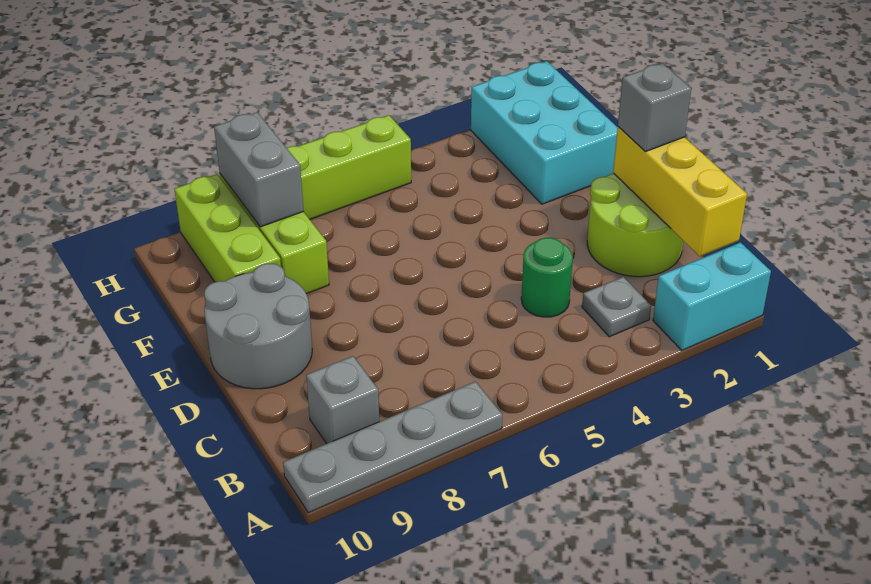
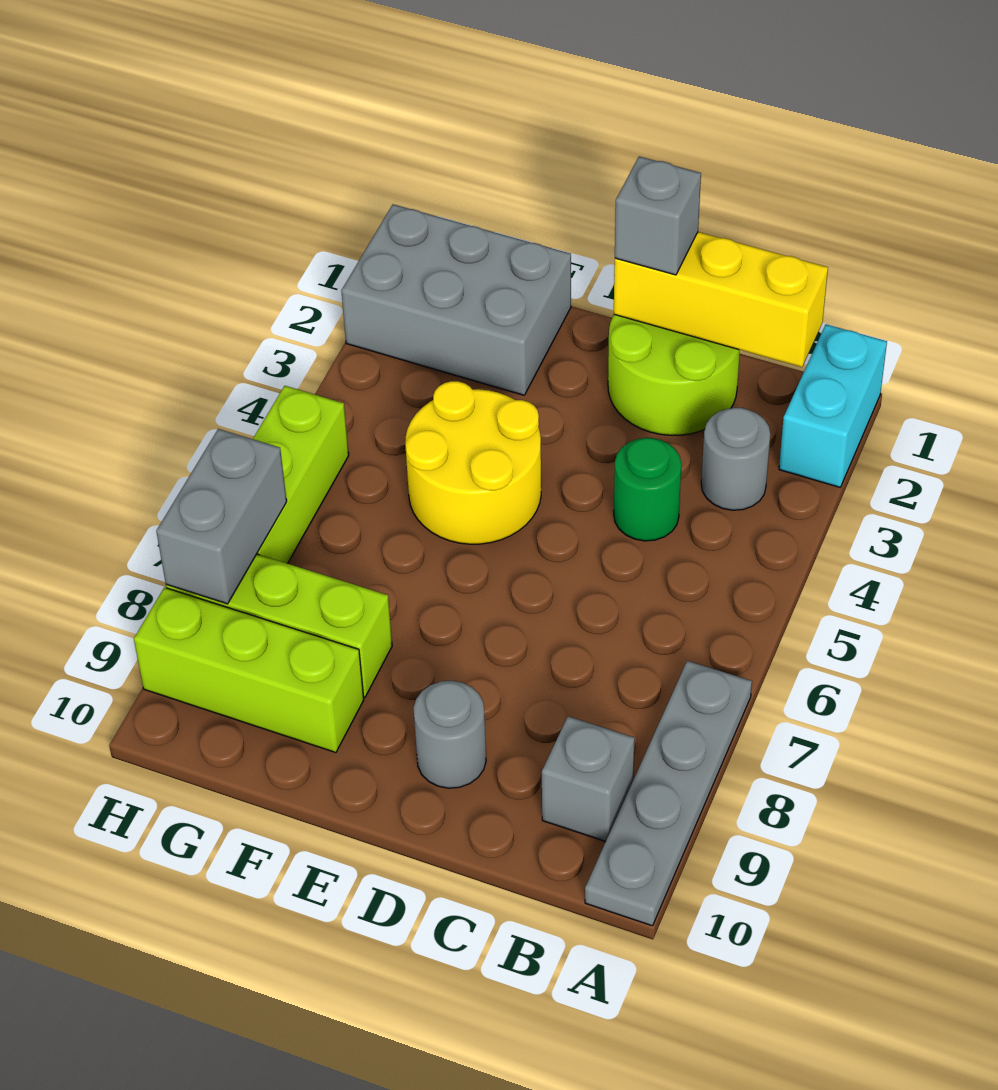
grey 1x1 plate [582,277,651,337] -> grey 1x1 round brick [701,408,770,510]
grey 2x2 round brick [204,264,312,389] -> grey 1x1 round brick [413,681,486,788]
none -> yellow 2x2 round brick [405,381,541,544]
cyan 2x3 brick [471,61,618,204] -> grey 2x3 brick [341,204,571,395]
grey 1x2 brick [214,112,304,227] -> grey 1x2 brick turned to [156,429,287,604]

